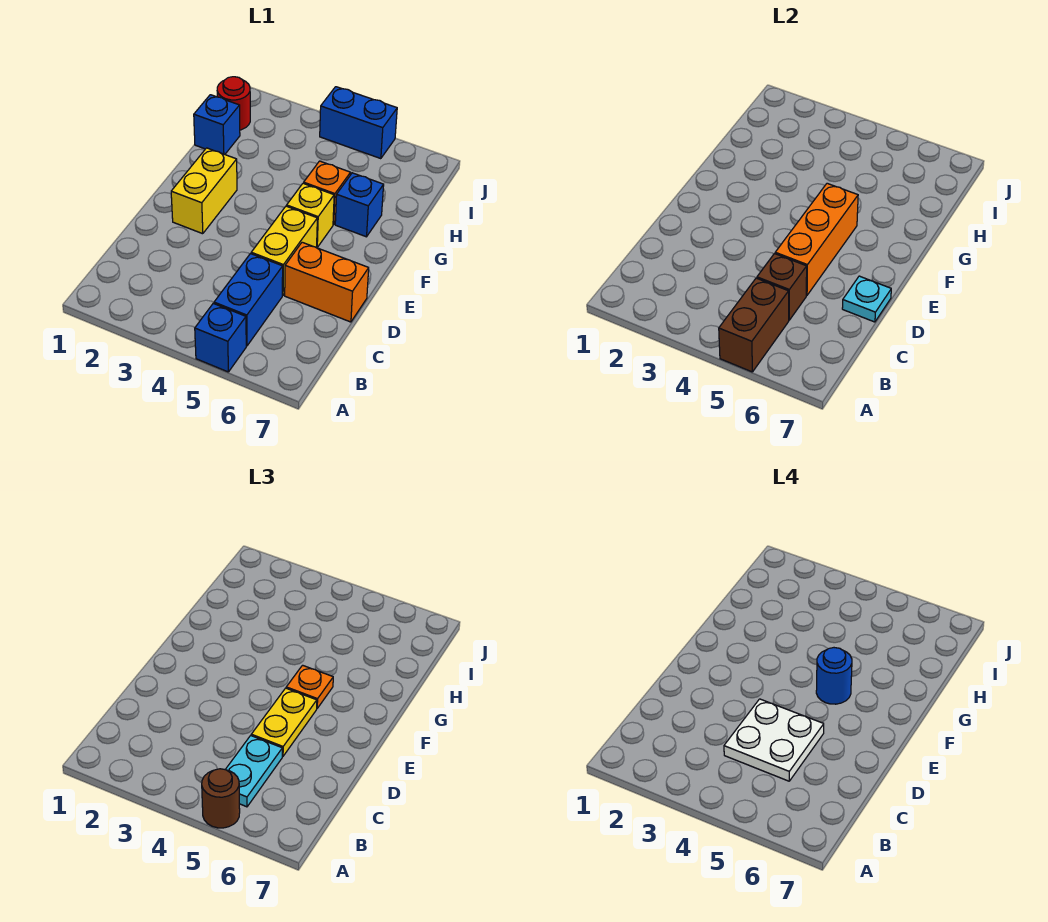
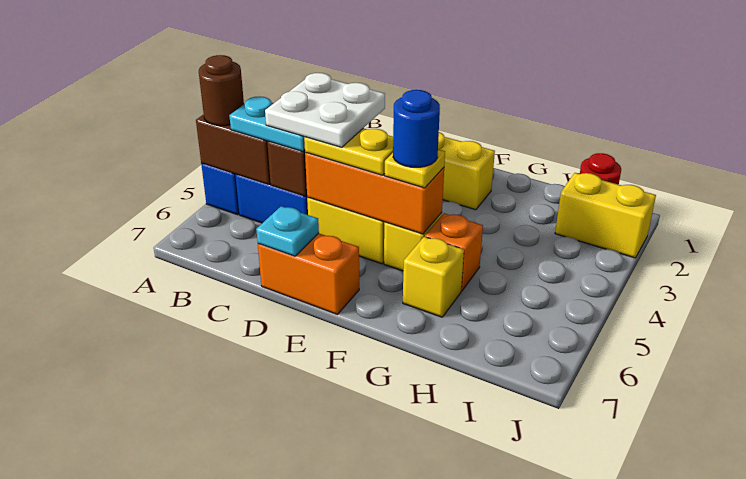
orange 1x2 brick [285,242,369,322] -> orange 1x2 brick turned to [258,233,359,314]
orange 1x1 plate [286,665,333,708] -> yellow 1x1 plate [385,149,445,188]
blue 1x1 brick [335,173,384,237] -> yellow 1x1 brick [403,237,464,317]
blue 1x1 brick [194,95,240,154] -> none
none -> yellow 1x2 brick [555,173,656,258]
blue 1x2 brick [320,87,397,159] -> none

